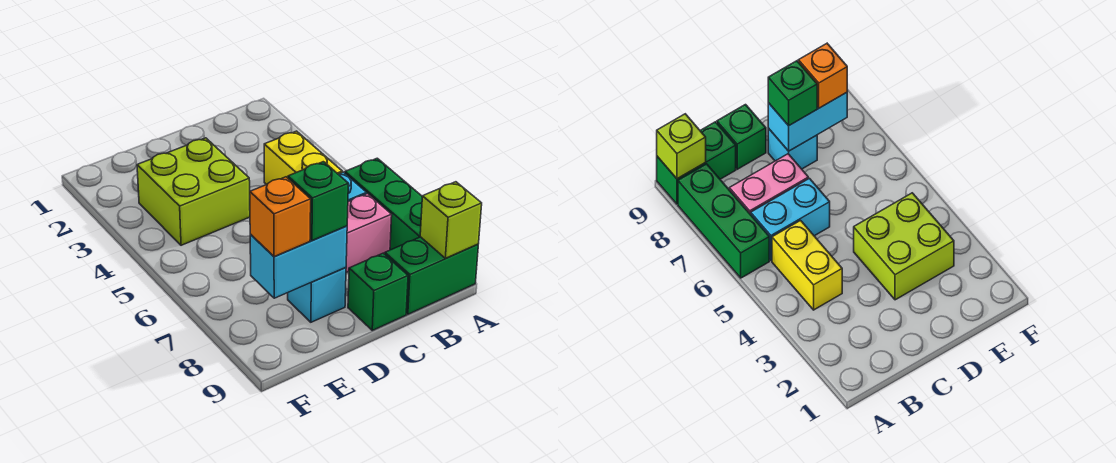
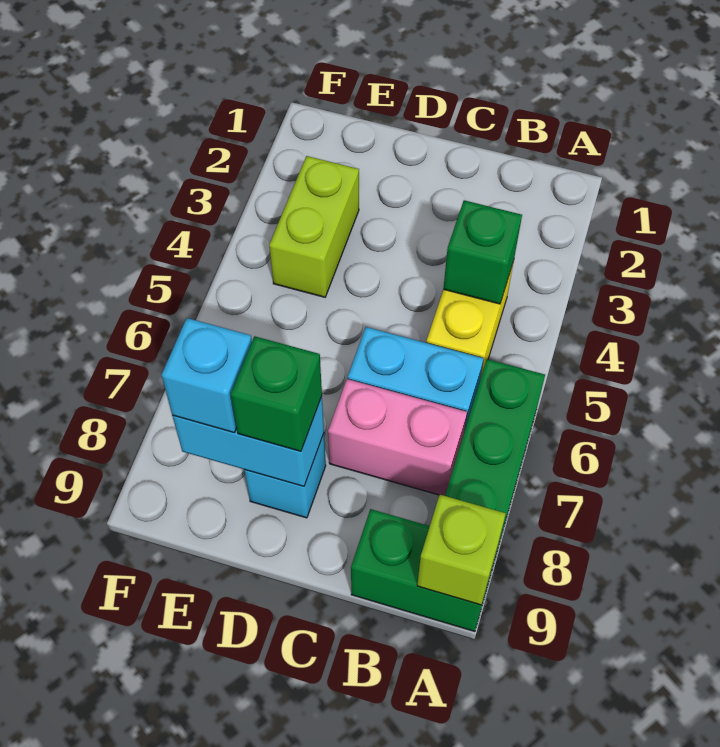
green 1x1 brick [348,253,408,330] -> green 1x1 brick moved to [443,200,522,304]
lime 2x2 brick [137,138,250,245] -> lime 1x2 brick [269,156,359,297]
orange 1x1 brick [250,177,311,257] -> cyan 1x1 brick [161,318,252,433]

